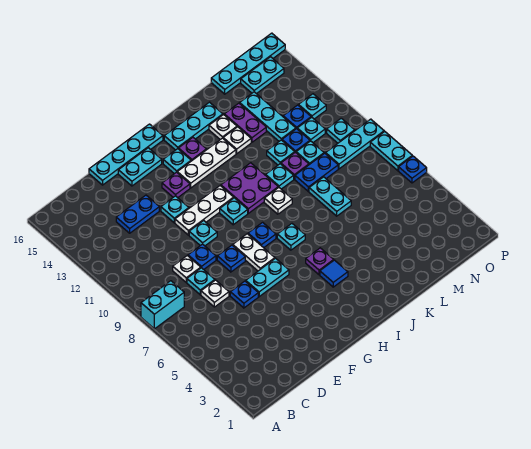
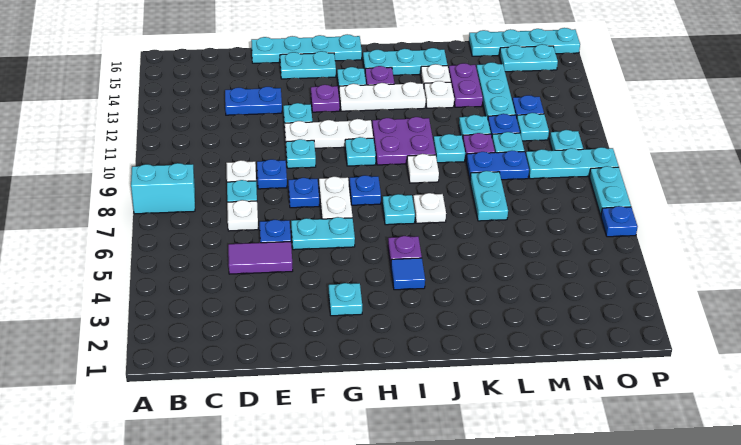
none -> purple 1x2 tile [228,242,293,274]
none -> white 1x1 plate [413,193,446,223]
cyan 1x1 plate [298,94,326,119] -> cyan 1x1 plate moved to [329,283,362,316]

